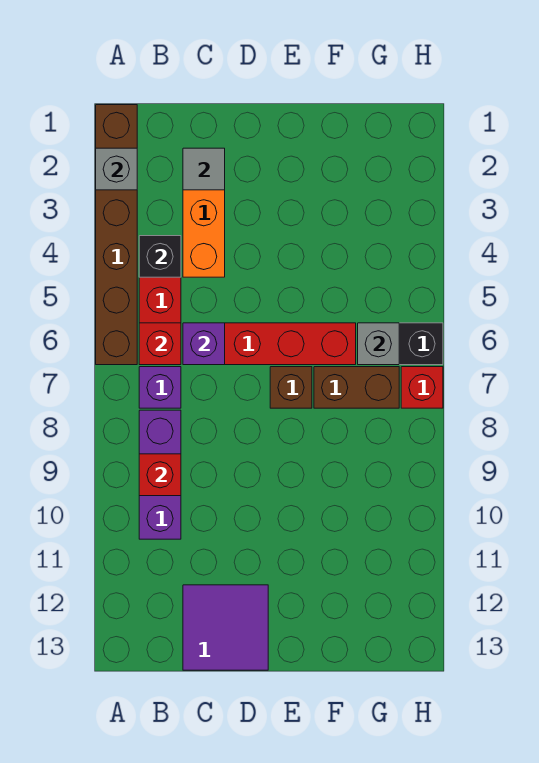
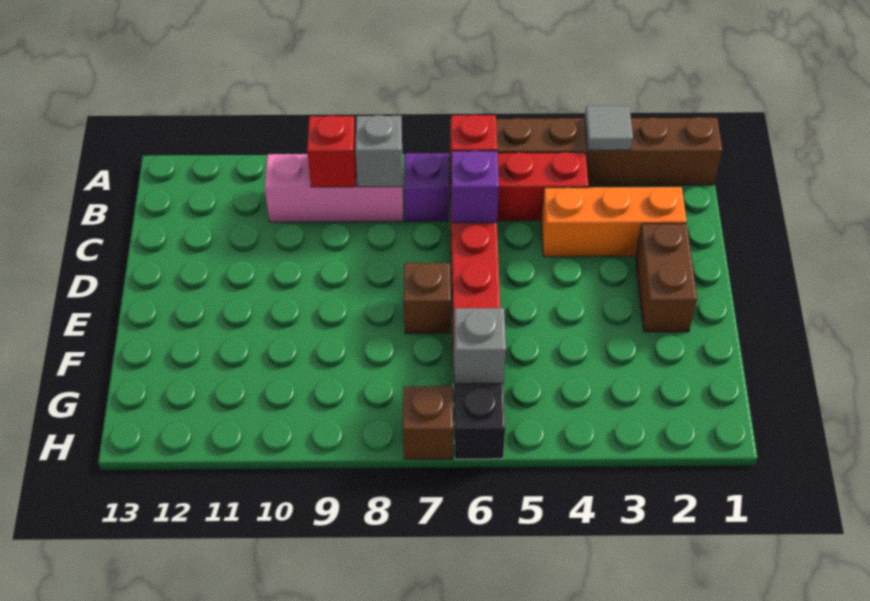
grey 1x1 brick [96,148,137,190] -> grey 1x1 brick moved to [355,115,402,187]
black 1x1 brick [139,236,181,277] -> none
purple 1x3 brick [139,410,181,539] -> pink 1x3 brick [265,154,403,222]
grey 1x1 tile [183,148,225,190] -> grey 1x1 tile moved to [585,106,633,150]
purple 2x2 tile [183,585,268,670] -> none
brown 1x2 brick [314,367,399,408] -> brown 1x2 brick moved to [635,223,697,332]
red 1x1 brick [401,367,443,408] -> brown 1x1 brick [403,386,453,459]

